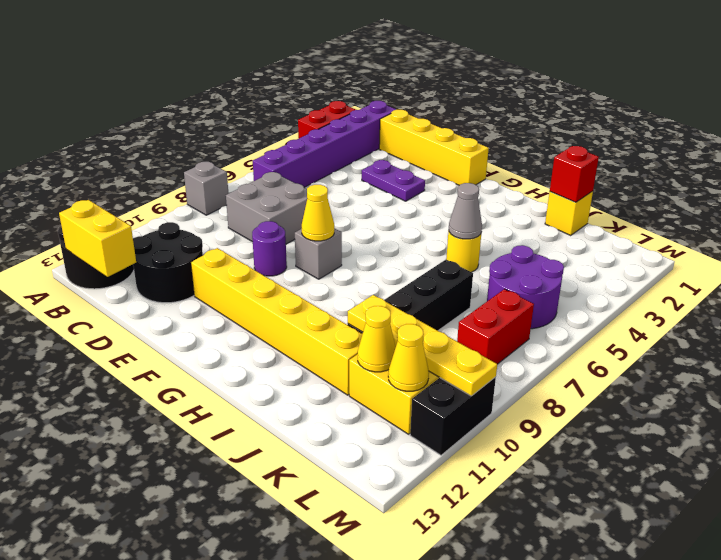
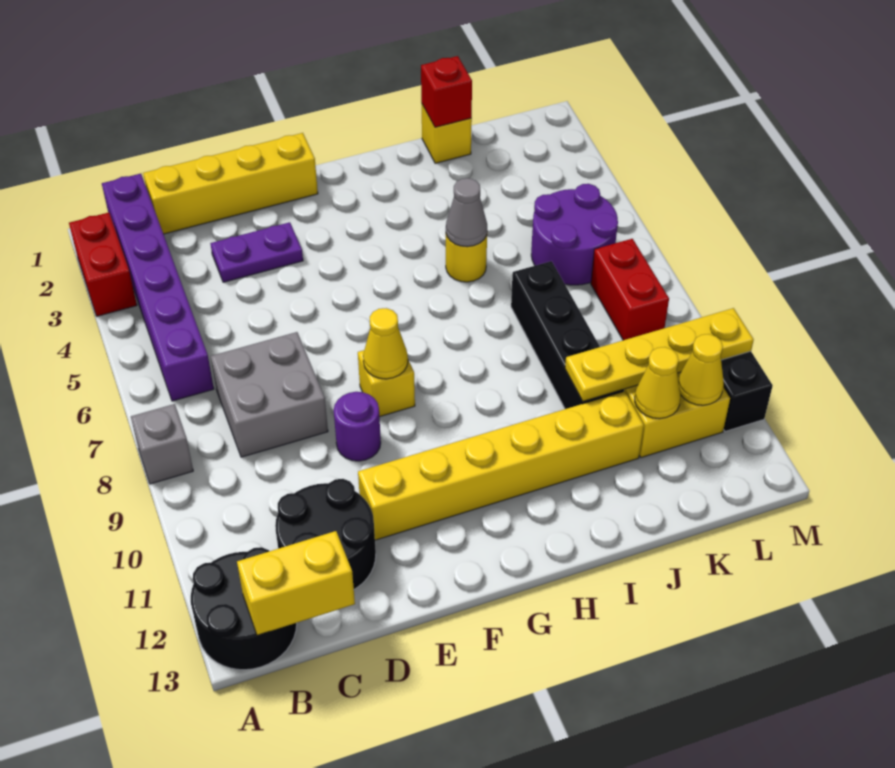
grey 1x1 brick [295,228,342,279] -> yellow 1x1 brick [358,350,415,417]

